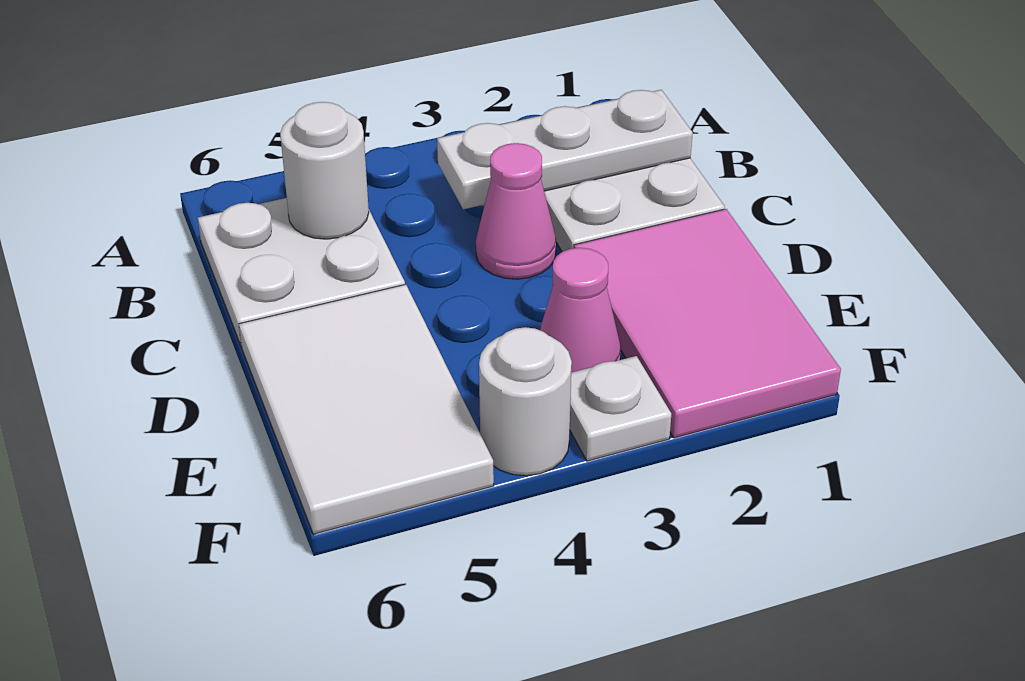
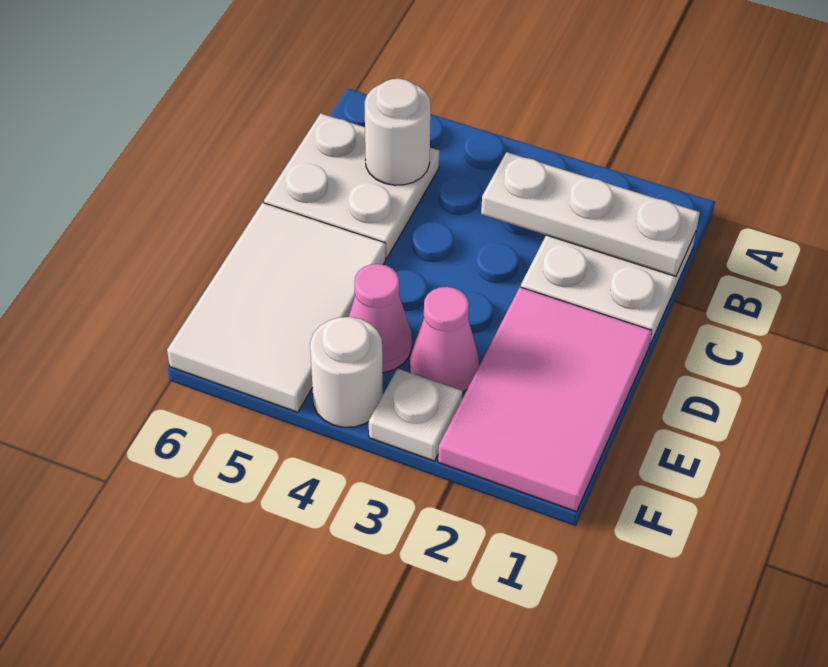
pink 1x1 cone [476,143,556,279] -> pink 1x1 cone moved to [349,264,412,373]

